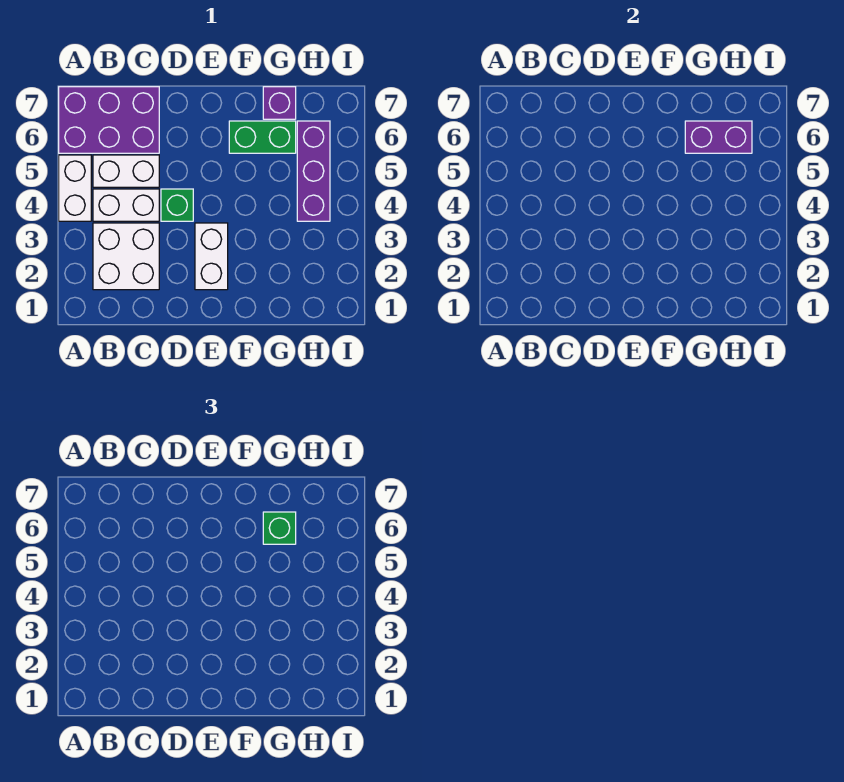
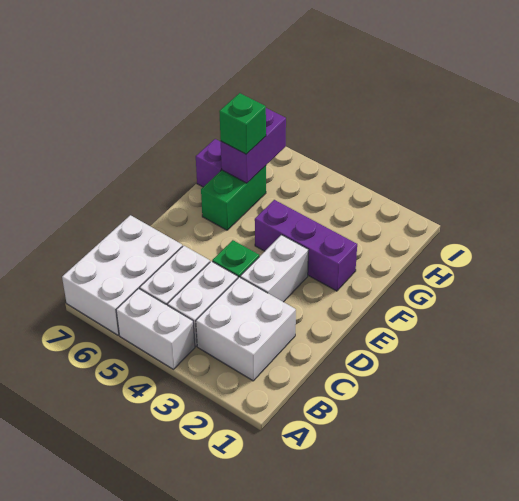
purple 2x3 brick [59,87,159,153] -> white 2x3 brick [62,215,183,335]
white 1x2 brick [195,223,228,290] -> white 1x2 brick turned to [240,235,308,302]
purple 1x3 brick [297,121,330,221] -> purple 1x3 brick moved to [255,200,357,291]

